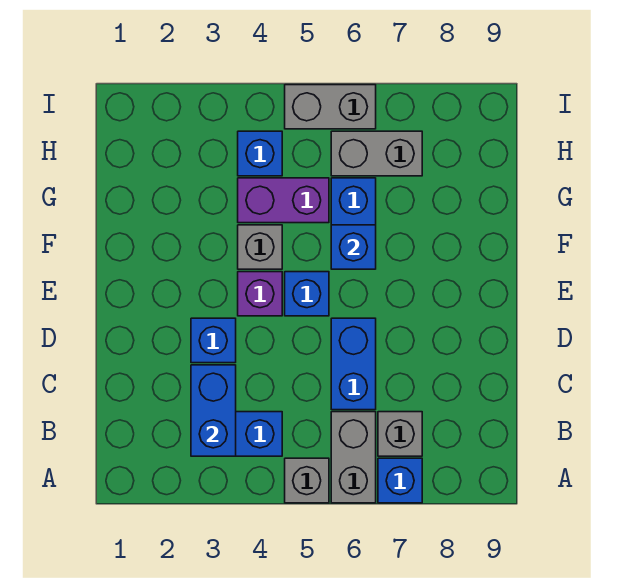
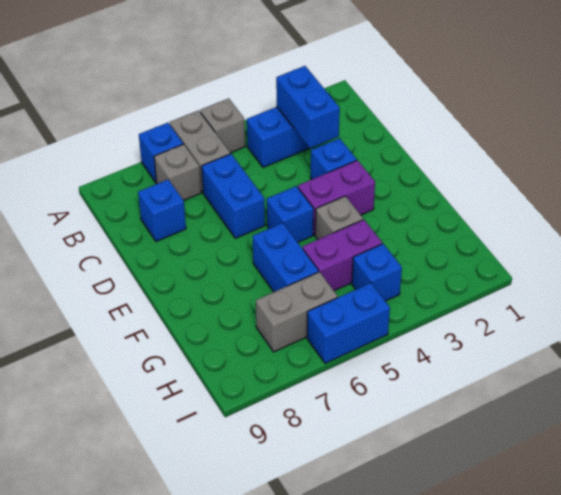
purple 1x1 brick [238,272,282,316] -> purple 1x2 brick [298,160,375,235]
blue 1x1 brick [331,225,376,269] -> blue 1x1 brick moved to [138,179,186,242]
grey 1x2 brick [285,85,376,129] -> blue 1x2 brick [307,283,390,364]

